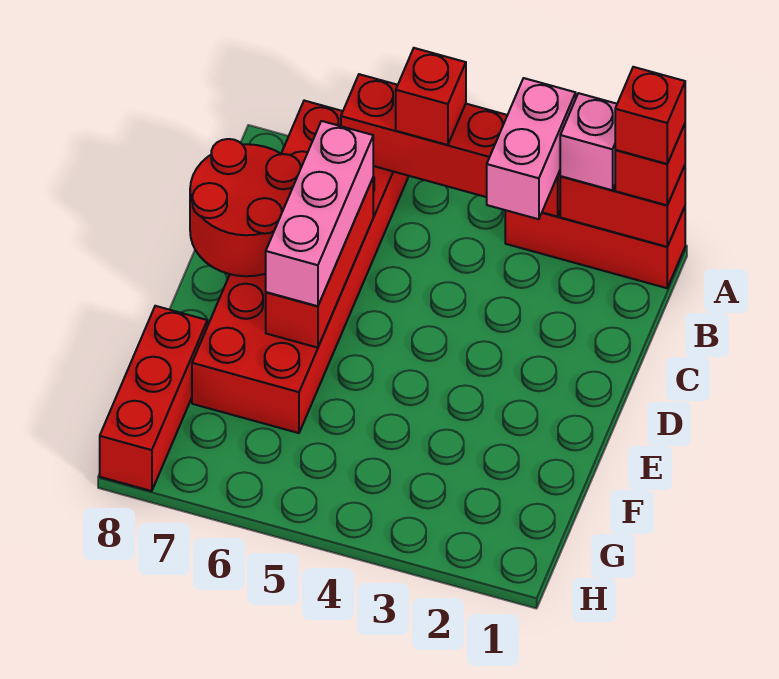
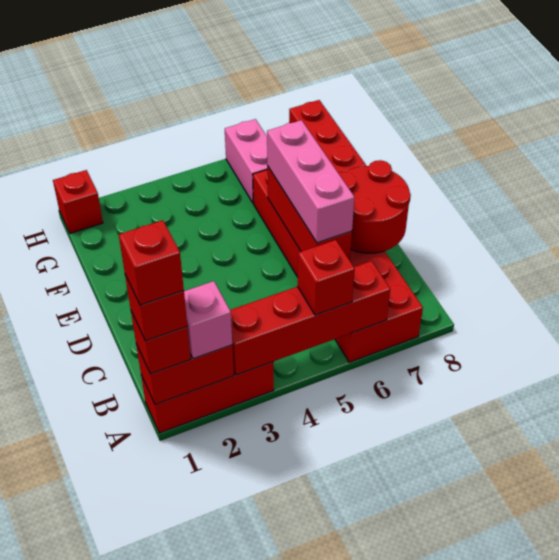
none -> red 1x1 brick [119,220,184,305]
pink 1x2 brick [487,78,576,219] -> pink 1x2 brick moved to [225,119,267,203]
none -> red 1x1 brick [53,170,103,233]

